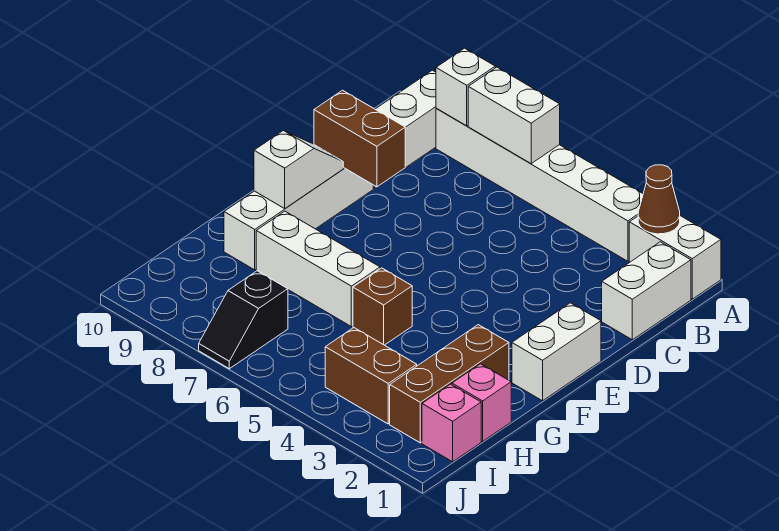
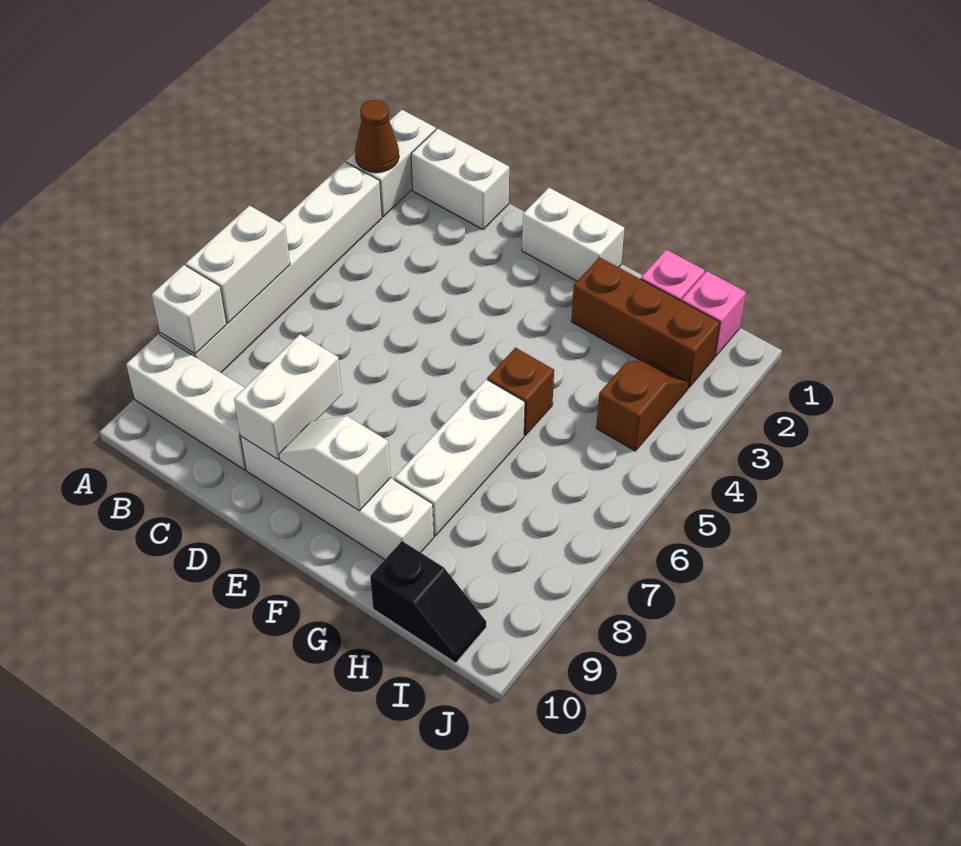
brown 1x2 brick [314,90,405,187] -> white 1x2 brick [234,334,342,459]
brown 1x2 brick [325,328,417,424] -> brown 1x2 slope [596,361,689,451]
black 1x2 slope [199,271,288,369] -> black 1x2 slope moved to [370,541,486,663]

